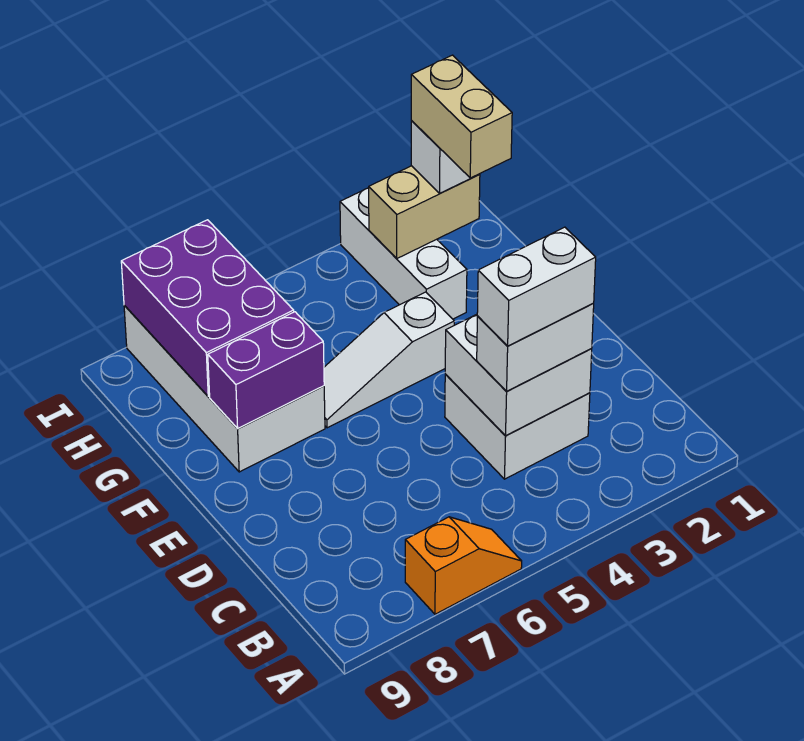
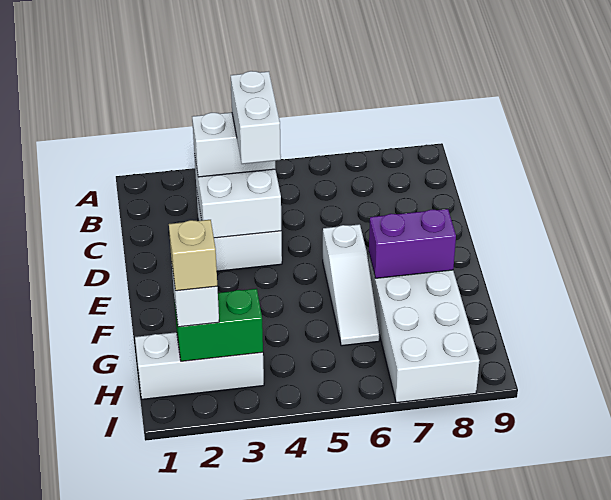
orange 1x2 slope [405,517,522,614] -> none
white 1x2 brick [477,227,596,346] -> white 1x2 brick turned to [231,71,281,164]
white 1x3 slope [324,292,454,428] -> white 1x3 slope turned to [323,224,380,346]
tan 1x2 brick [411,55,512,178] -> tan 1x1 brick [169,220,217,291]
white 1x3 brick [340,188,467,319] -> white 1x3 brick turned to [135,332,264,399]
purple 2x3 brick [121,220,294,396] -> none
tan 1x2 brick [369,166,480,258] -> green 1x2 brick [174,289,263,361]

